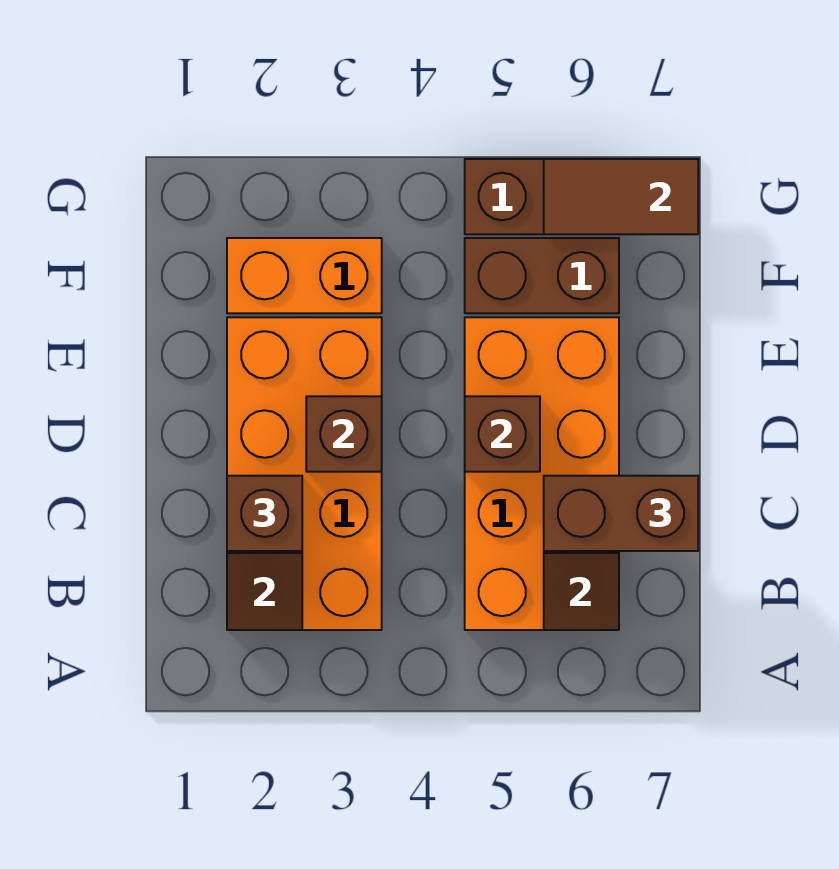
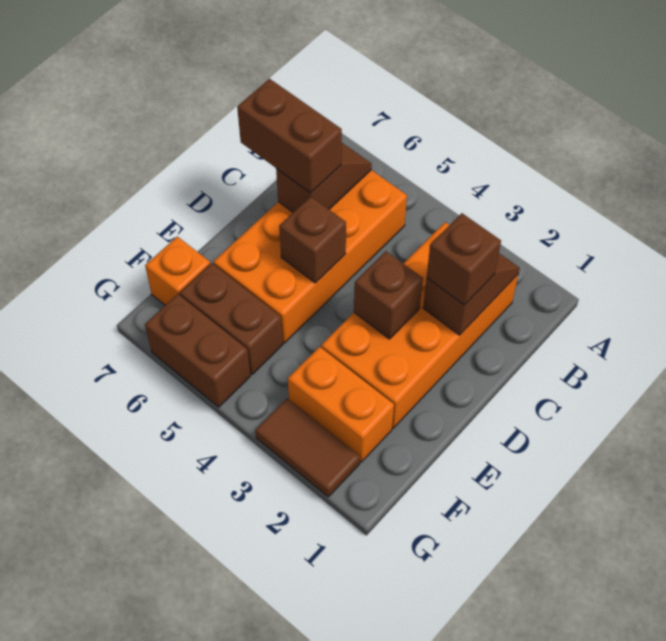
none -> orange 1x1 brick [145,237,210,305]
brown 1x2 tile [544,159,698,234] -> brown 1x2 tile moved to [255,398,360,497]

